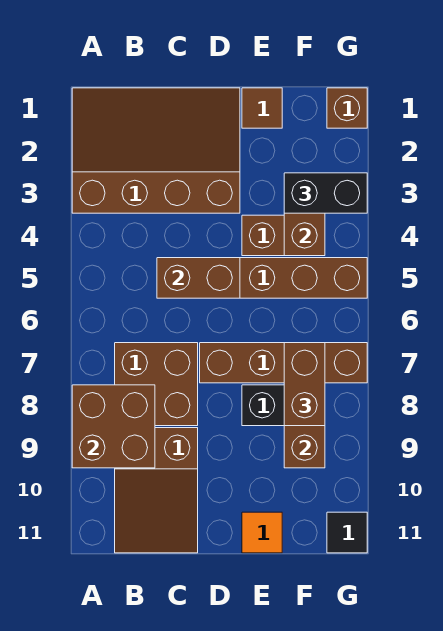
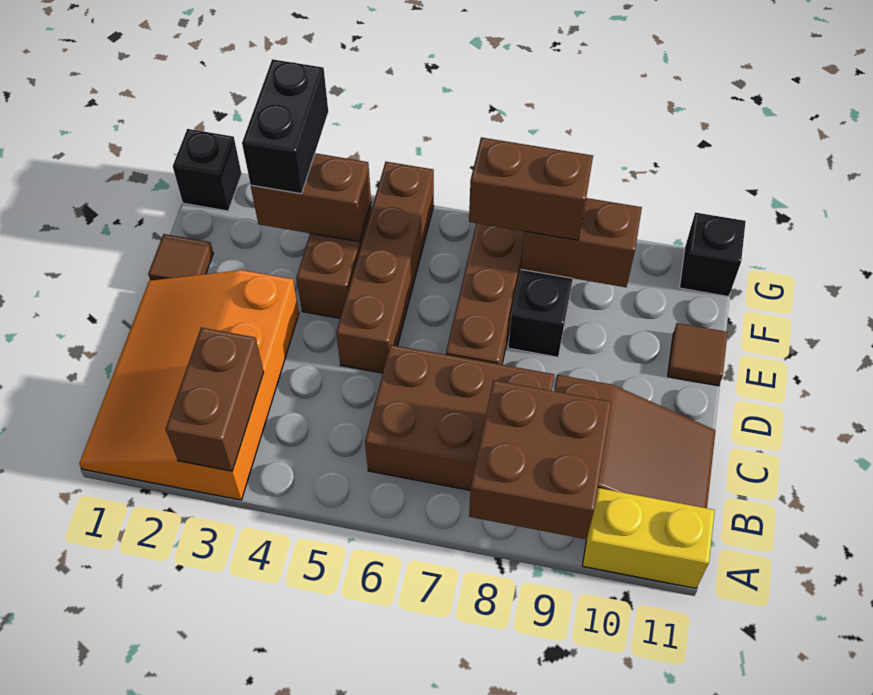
brown 3x4 slope [72,88,240,213] -> orange 3x4 slope [79,270,299,500]
none -> yellow 1x2 brick [582,488,715,588]
brown 2x2 brick [115,343,198,426] -> brown 2x3 brick [365,345,554,490]
brown 1x2 brick [157,258,240,298] -> brown 1x2 brick moved to [166,328,264,471]
orange 1x1 tile [242,512,282,553] -> brown 1x1 tile [668,323,728,386]
brown 1x1 brick [327,88,367,128] -> black 1x1 brick [173,129,242,211]
black 1x1 tile [327,512,367,553] -> black 1x1 brick [680,212,746,297]

